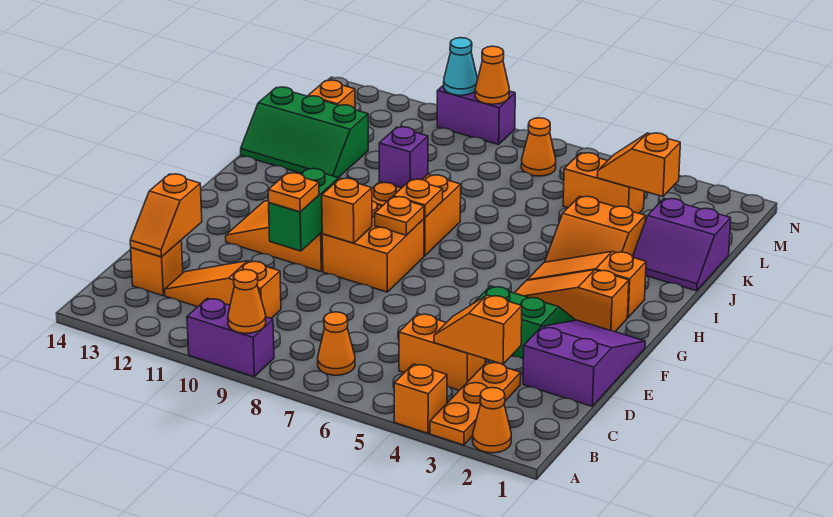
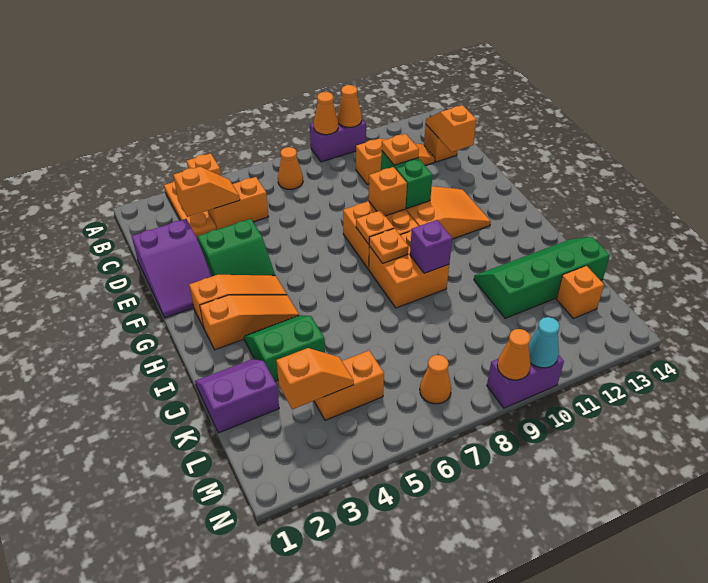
orange 1x1 cone [473,388,511,453] -> orange 1x1 cone moved to [337,85,362,127]
orange 2x2 slope [545,196,646,262] -> green 2x2 slope [244,315,325,381]
green 2x3 slope [241,87,368,178] -> green 2x4 slope [474,237,610,318]

